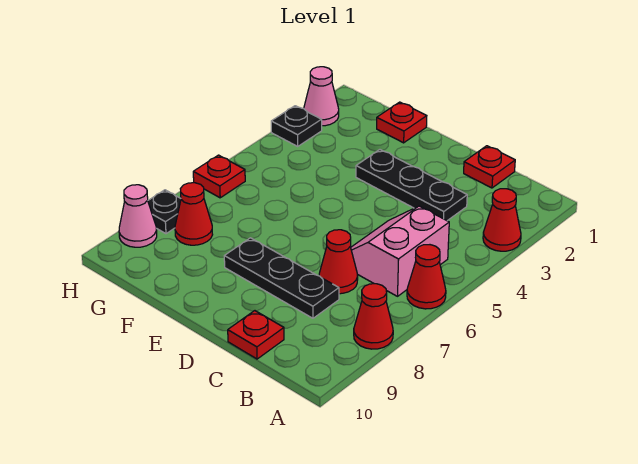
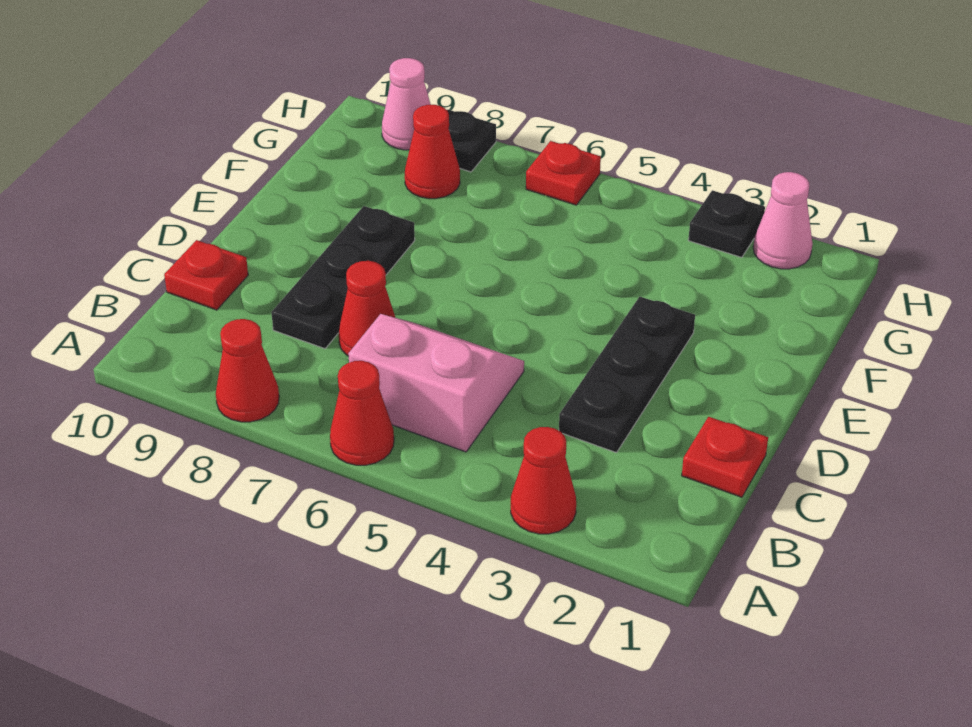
red 1x1 plate [377,102,427,143] -> none

